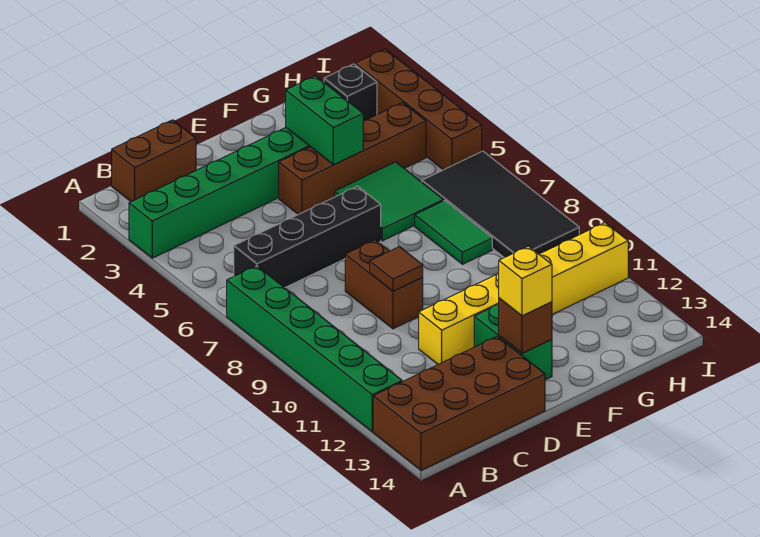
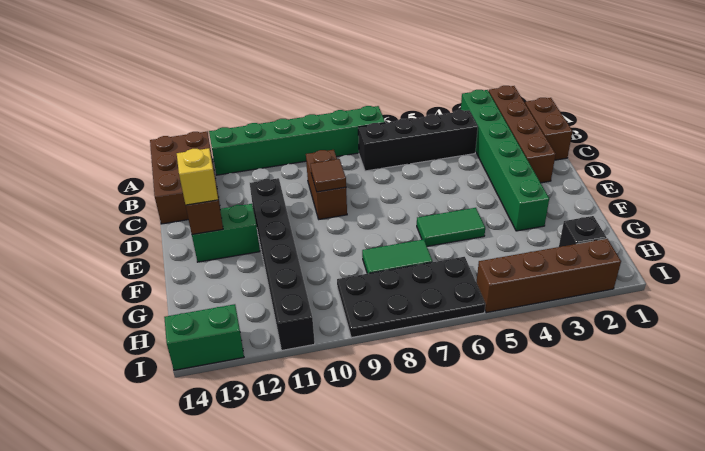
brown 2x4 brick [373,336,545,470] -> brown 2x3 brick [150,132,220,224]
black 1x4 brick [234,186,381,288] -> black 1x4 brick turned to [358,110,478,171]
brown 1x2 brick [345,240,423,329] -> brown 1x2 brick turned to [306,150,347,219]
yellow 1x6 brick [419,223,628,364] -> black 1x6 brick [250,178,315,350]
brown 1x4 brick [279,103,426,215] -> brown 1x4 brick moved to [489,86,556,183]
green 1x2 brick [286,76,363,165] -> green 1x2 brick moved to [164,304,244,370]
green 2x2 tile [335,162,443,241] -> green 1x2 tile [417,208,485,246]
black 2x4 tile [422,151,579,258] -> black 2x4 plate [337,257,485,338]

